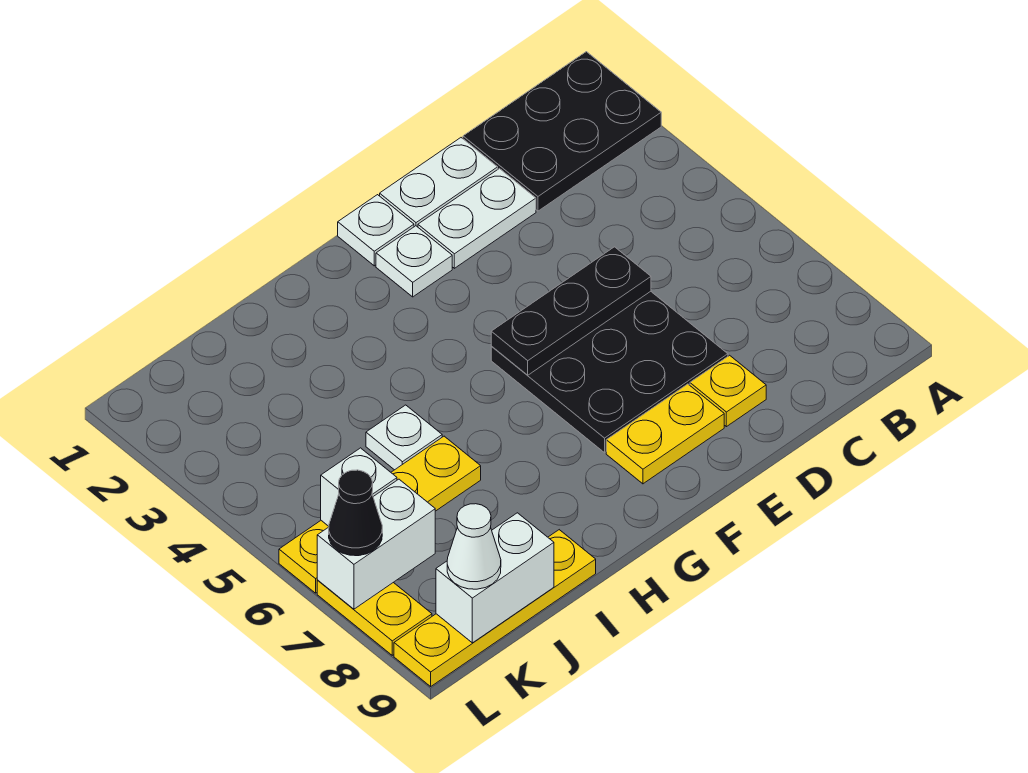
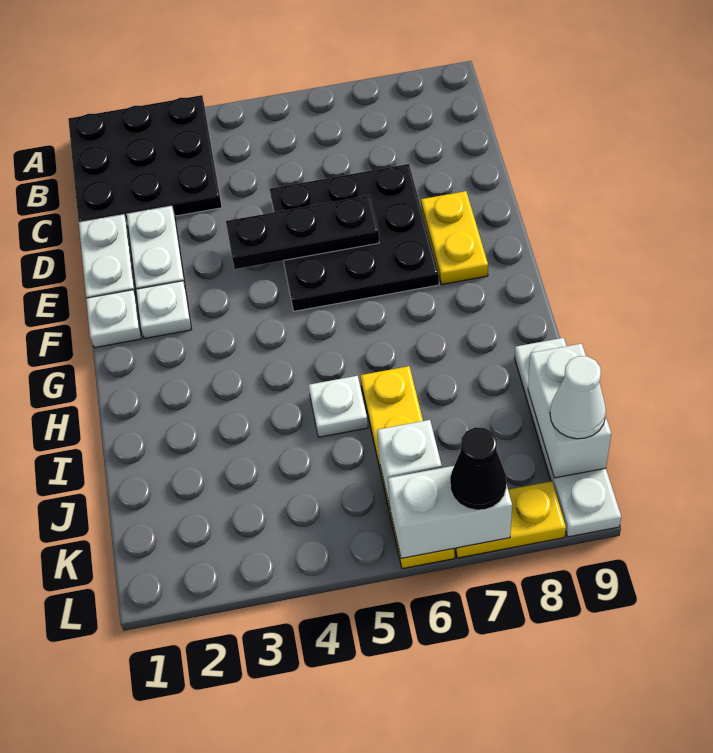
black 2x3 plate [463,52,661,211] -> black 3x3 plate [68,95,222,225]
black 1x3 plate [491,247,651,375] -> black 1x3 plate turned to [226,195,379,269]
yellow 1x1 plate [690,355,766,427] -> none
yellow 1x4 plate [394,530,596,686] -> white 1x4 plate [515,338,621,537]
white 1x2 brick [317,479,435,609] -> white 1x2 brick turned to [388,466,512,558]

